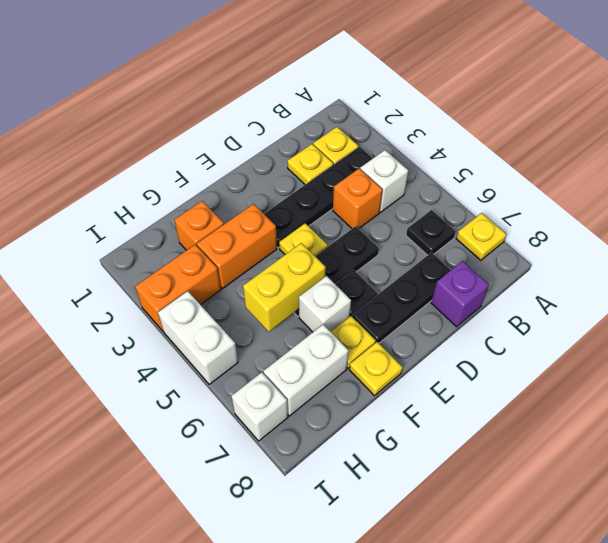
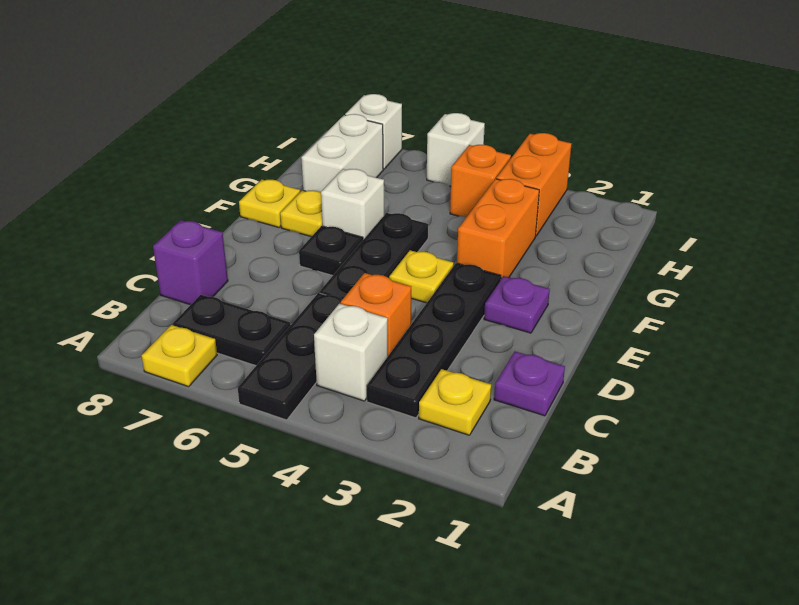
black 1x1 plate [406,210,456,255] -> black 1x2 plate [173,295,290,366]
none -> purple 1x1 plate [494,352,565,416]
yellow 1x1 plate [288,144,333,185] -> none
black 1x3 plate [352,252,451,343] -> black 1x3 plate moved to [238,293,342,420]
none -> purple 1x1 plate [484,276,550,333]
yellow 1x2 brick [243,243,326,332] -> none
orange 1x1 brick [174,201,224,250] -> orange 1x1 brick moved to [450,145,511,217]
white 1x2 brick [158,291,238,385] -> white 1x1 brick [427,113,485,186]

